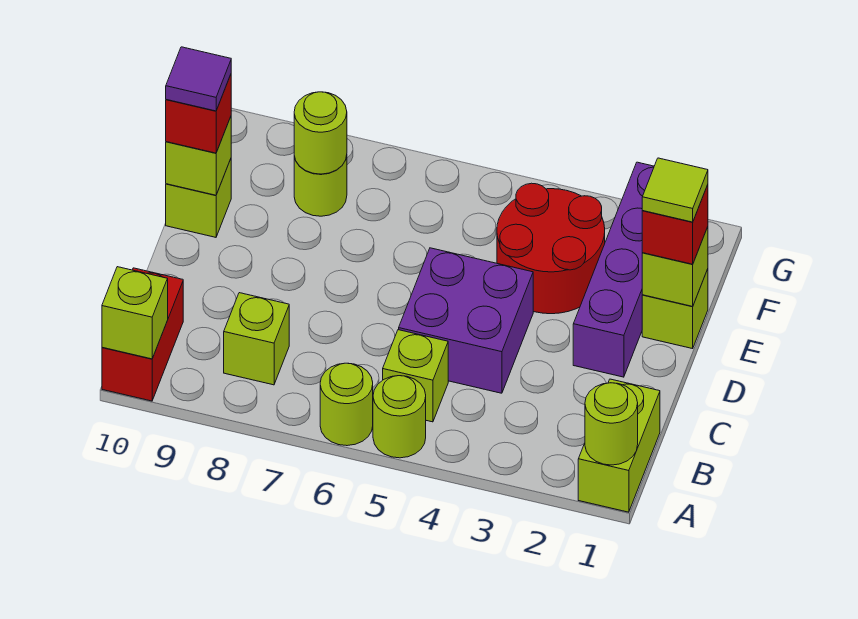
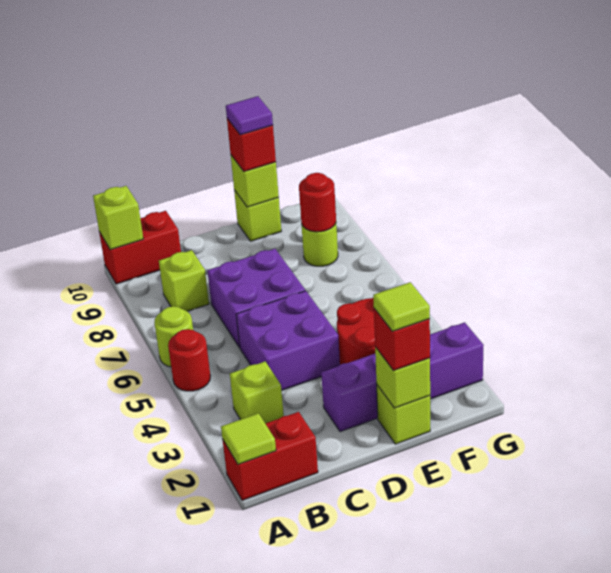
lime 1x2 brick [578,379,660,512] -> red 1x2 brick [222,412,318,500]
lime 1x1 round brick [585,383,638,465] -> lime 1x1 tile [221,413,276,465]
lime 1x1 round brick [373,376,426,458] -> red 1x1 round brick [168,329,210,391]
lime 1x1 brick [383,330,448,422] -> lime 1x1 brick moved to [230,362,284,423]
none -> purple 2x2 brick [207,249,305,347]
lime 1x1 round brick [294,92,347,174] -> red 1x1 round brick [299,173,336,232]

